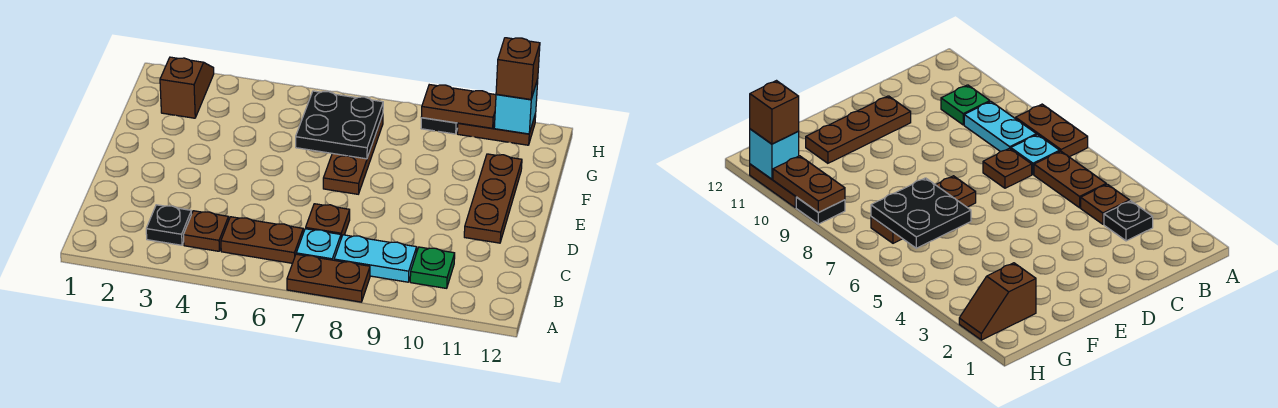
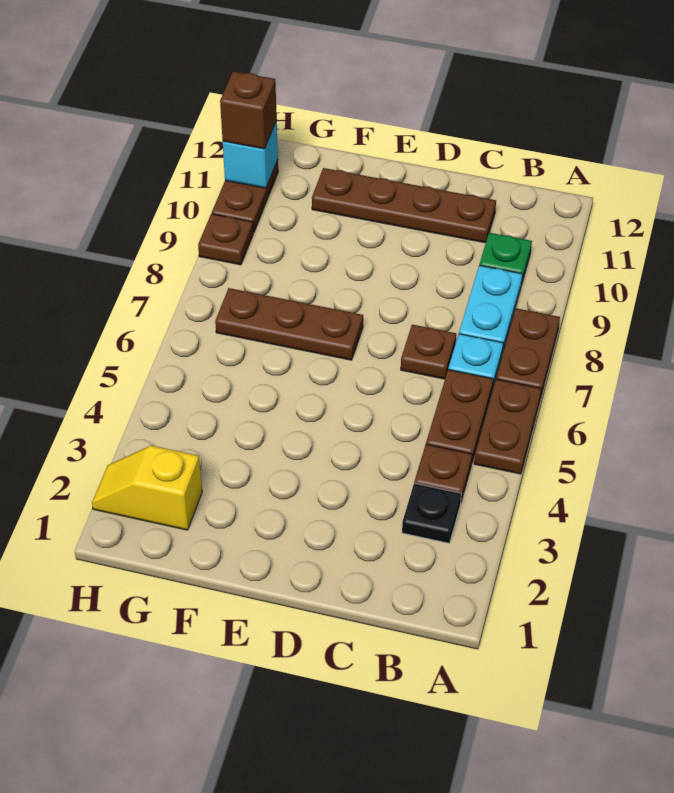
brown 1x3 plate [464,154,522,243] -> brown 1x4 plate [312,168,496,243]
black 2x2 plate [296,91,383,159] -> none
brown 1x2 slope [160,57,214,118] -> yellow 1x2 slope [92,445,202,530]
black 1x1 plate [421,118,458,134] -> brown 1x1 plate [198,214,253,265]
brown 1x2 plate [422,85,496,128] -> brown 1x2 plate moved to [474,379,542,474]

